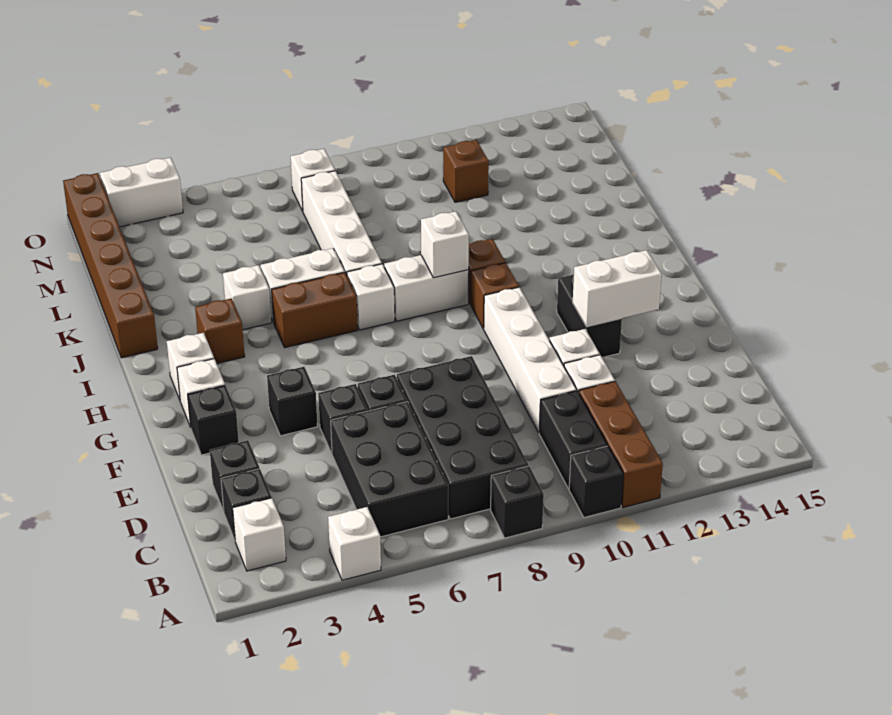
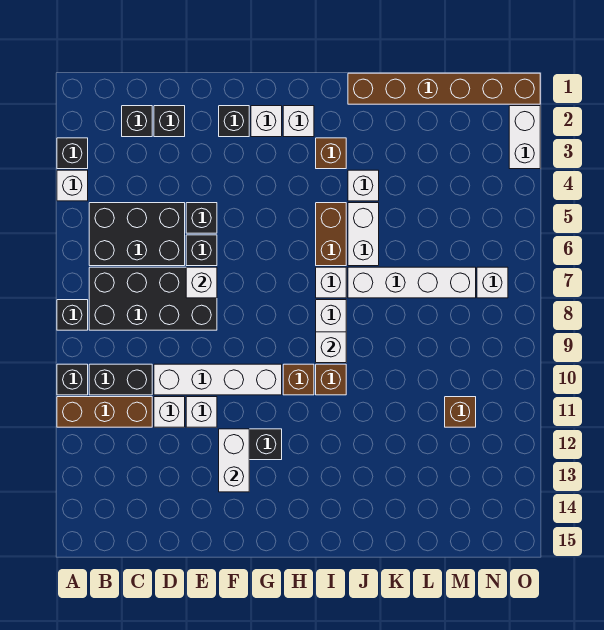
white 1x1 brick [233,498,286,571] -> white 1x1 brick moved to [186,267,217,298]
black 1x1 brick [267,367,317,436] -> black 1x1 brick moved to [57,138,88,169]

